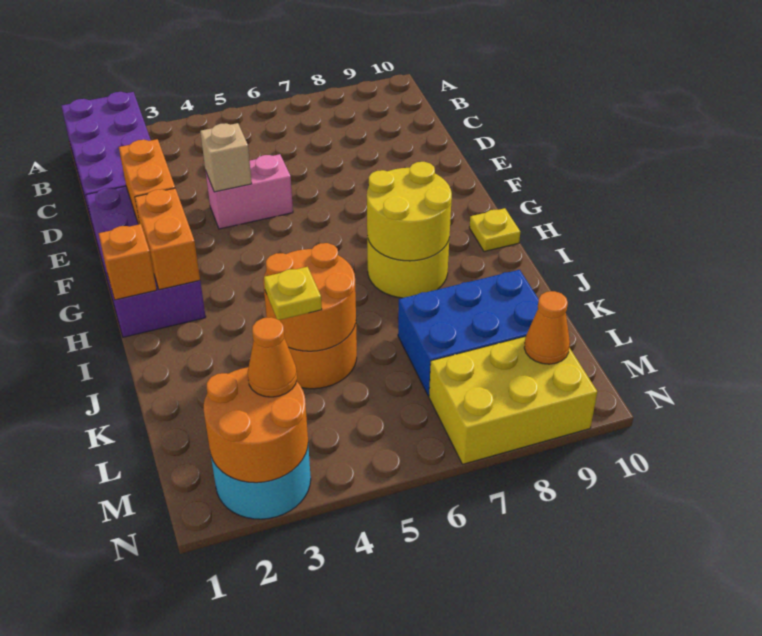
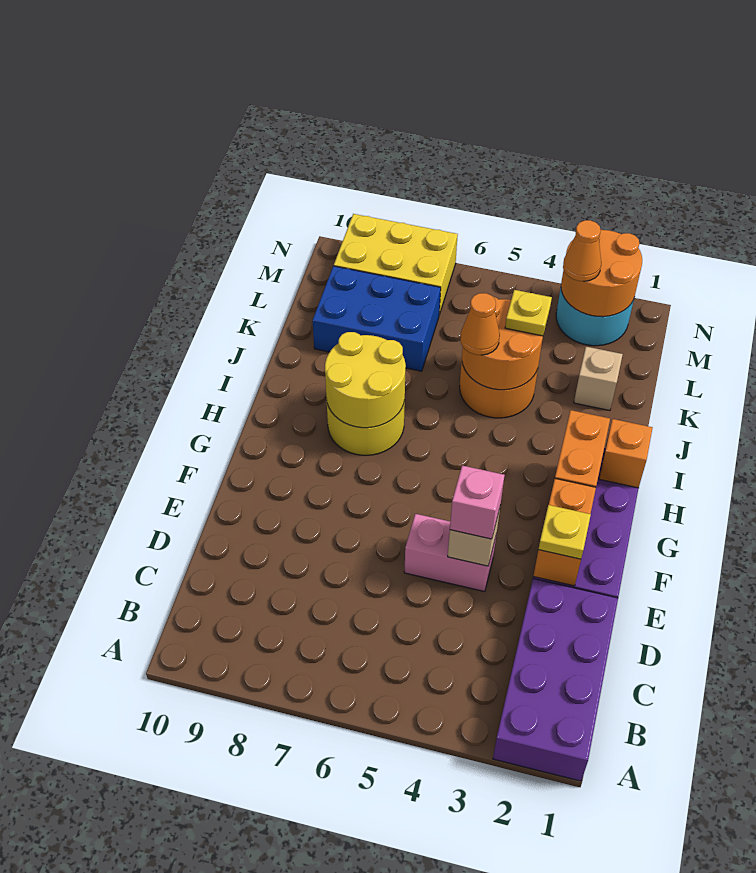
none -> pink 1x1 brick [450,465,505,539]
yellow 1x1 plate [469,208,520,252] -> yellow 1x1 plate moved to [539,505,591,559]
none -> tan 1x1 brick [574,347,623,411]
orange 1x1 cone [524,291,570,364] -> orange 1x1 cone moved to [460,293,500,355]

